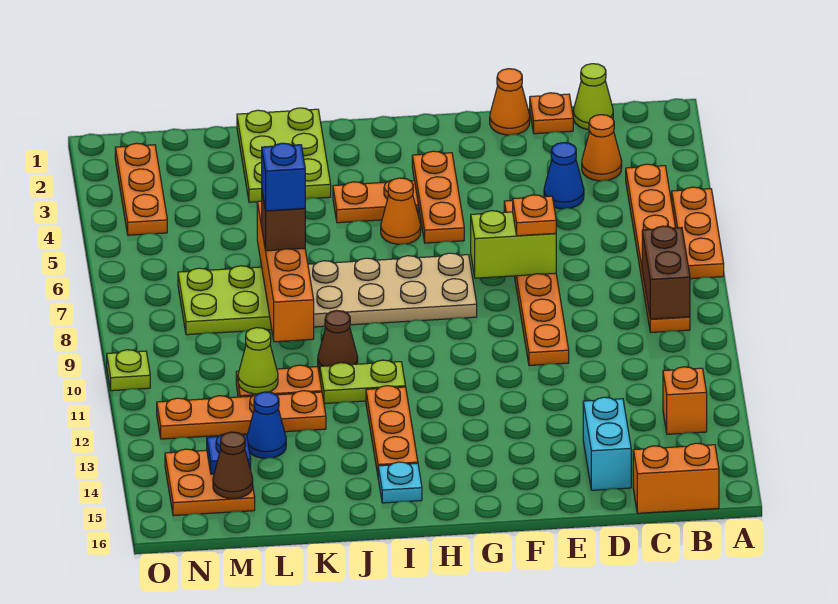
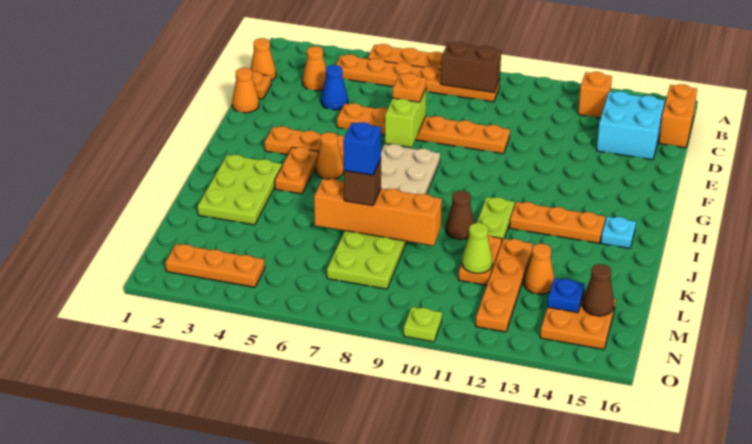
lime 1x1 cone [573,64,613,130] -> orange 1x1 cone [250,38,276,81]
cyan 1x2 brick [583,397,631,490] -> cyan 2x2 brick [597,91,665,160]
lime 2x3 plate [237,108,331,202] -> lime 2x3 plate turned to [198,155,282,225]
blue 1x1 cone [247,392,286,458] -> orange 1x1 cone [524,244,554,294]

